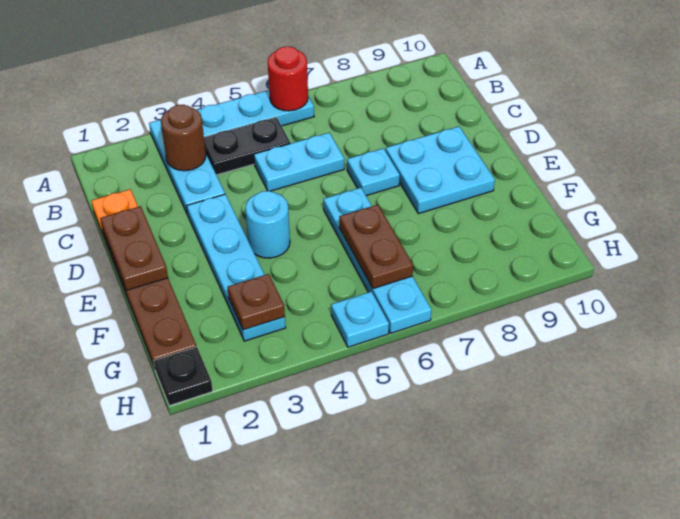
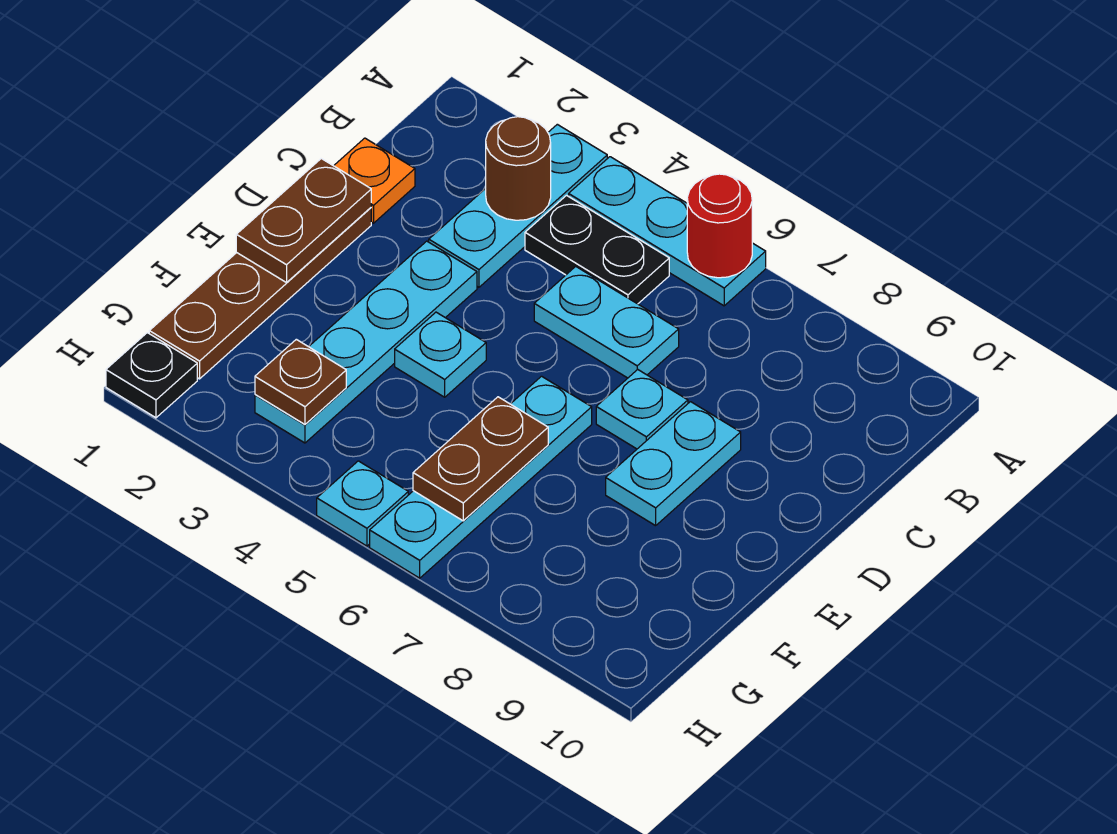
cyan 2x2 plate [385,126,495,214] -> cyan 1x2 plate [606,402,741,526]
cyan 1x1 round brick [245,191,290,258] -> cyan 1x1 plate [395,312,486,397]

